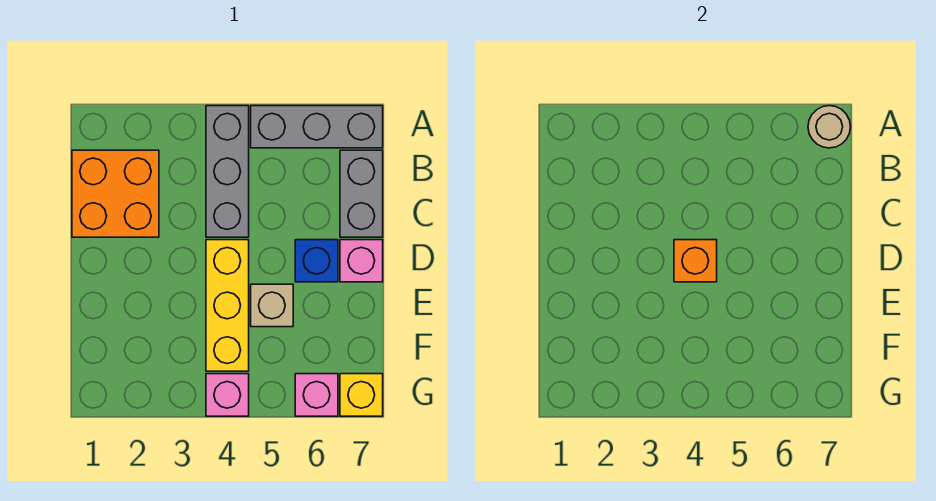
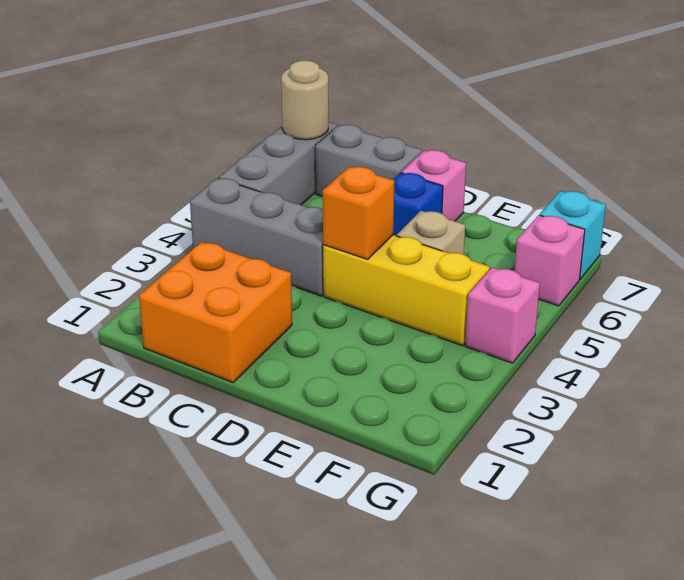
yellow 1x1 brick [340,374,383,416] -> cyan 1x1 brick [540,191,606,279]

